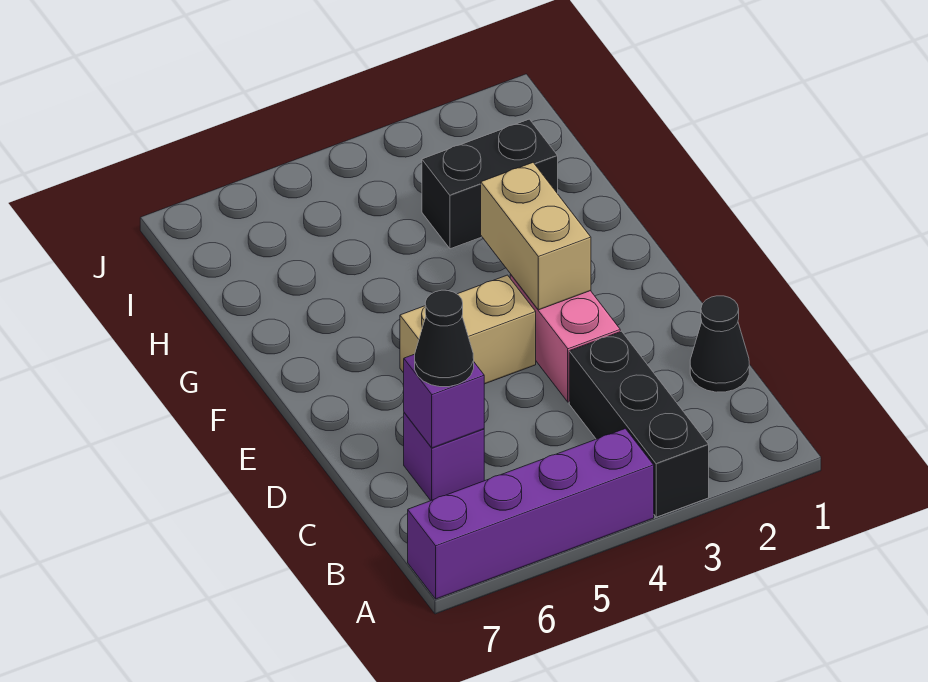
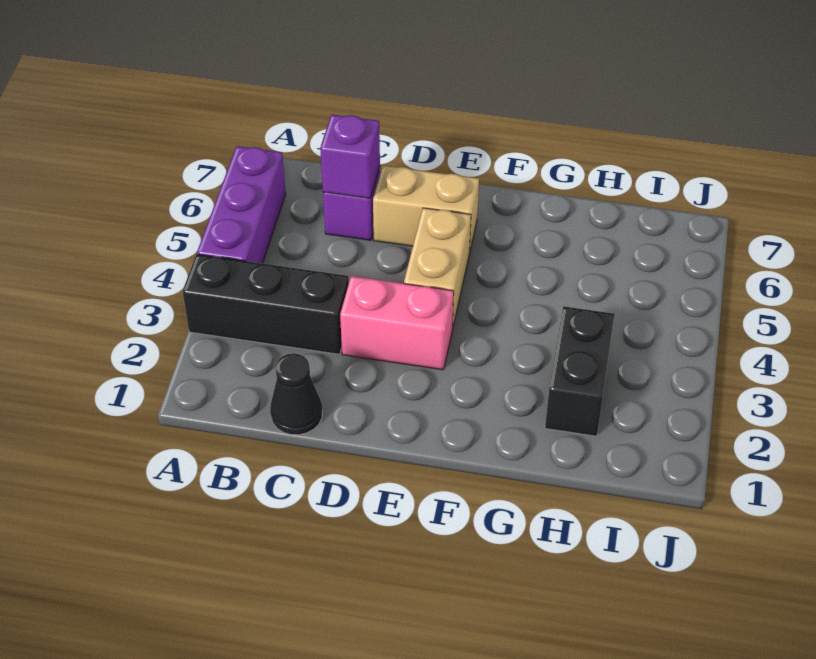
purple 1x4 brick [408,429,654,599] -> purple 1x3 brick [197,146,286,264]
black 1x1 cone [415,290,474,387] -> none
tan 1x2 brick [481,163,591,310] -> tan 1x2 brick moved to [373,166,479,254]

